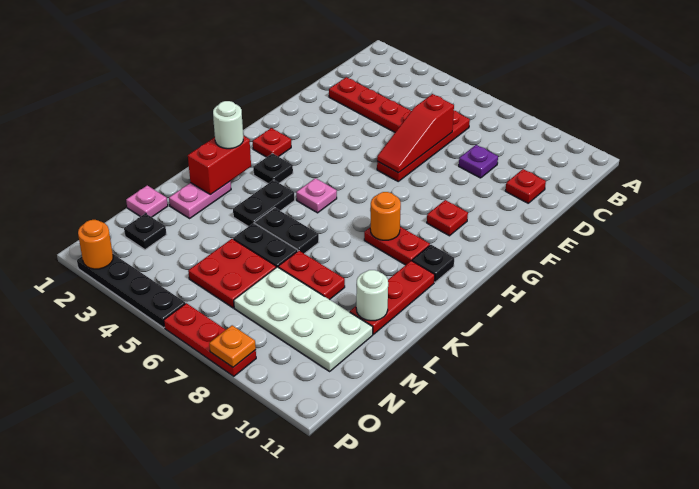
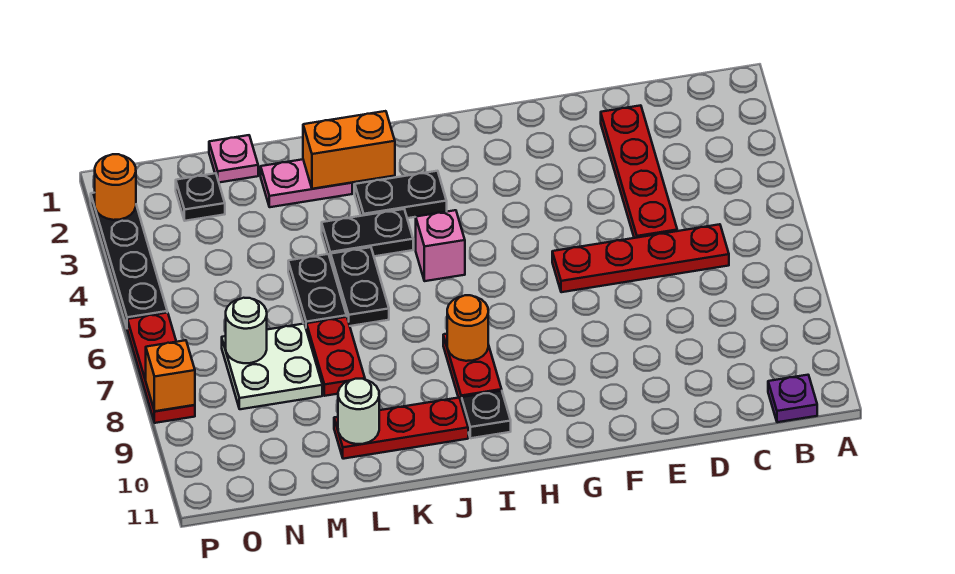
red 1x3 slope [377,94,454,173] -> none
purple 1x1 plate [459,145,498,178] -> purple 1x1 plate moved to [768,375,817,422]
red 1x1 plate [505,169,546,203] -> none
red 1x1 plate [427,200,468,236] -> none
red 1x1 plate [253,128,291,157] -> none
black 1x1 plate [253,153,293,184] -> black 1x2 plate [355,171,447,218]
pink 1x1 plate [296,178,337,213] -> pink 1x1 brick [416,210,465,281]
red 1x2 brick [188,136,251,195] -> orange 1x2 brick [303,111,395,189]
white 1x1 round brick [213,101,243,149] -> white 1x1 round brick moved to [226,298,267,363]
red 2x2 plate [188,239,276,308] -> none
white 2x4 plate [234,267,373,371] -> white 2x2 plate [222,324,322,409]
orange 1x1 plate [209,325,256,367] -> orange 1x1 brick [146,340,195,411]

